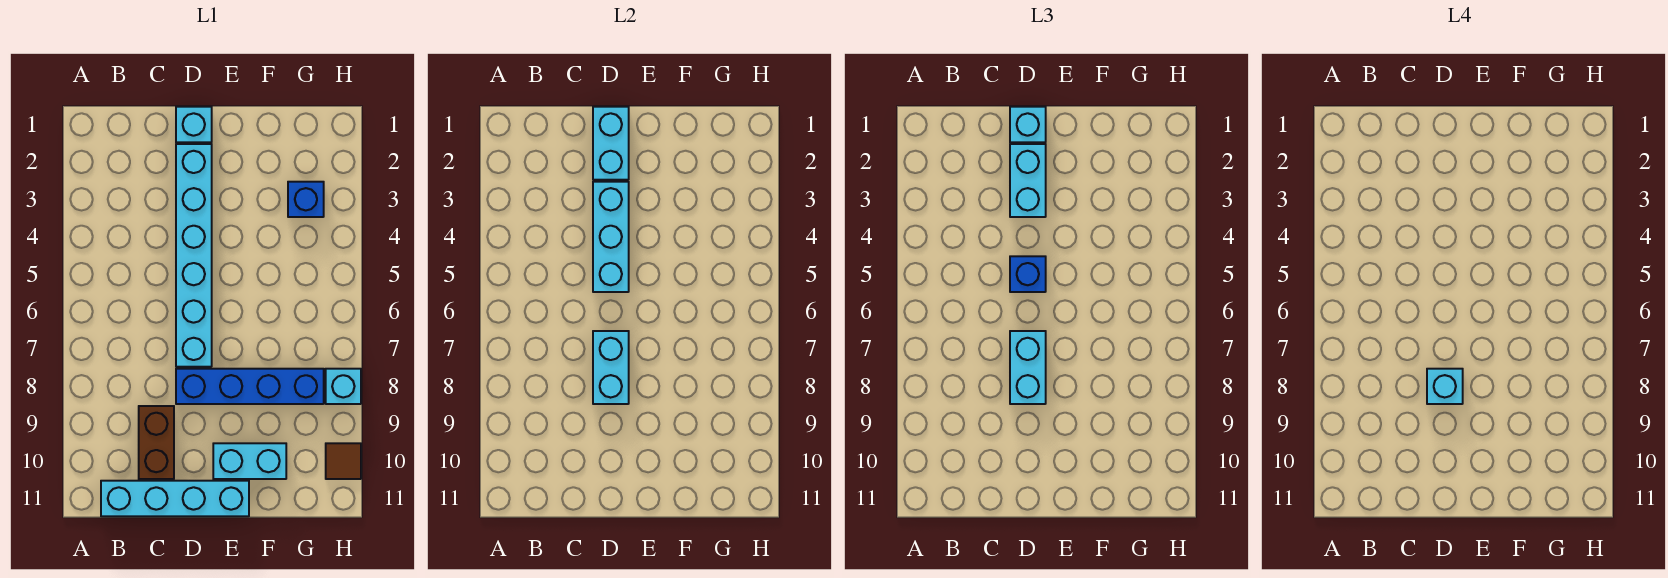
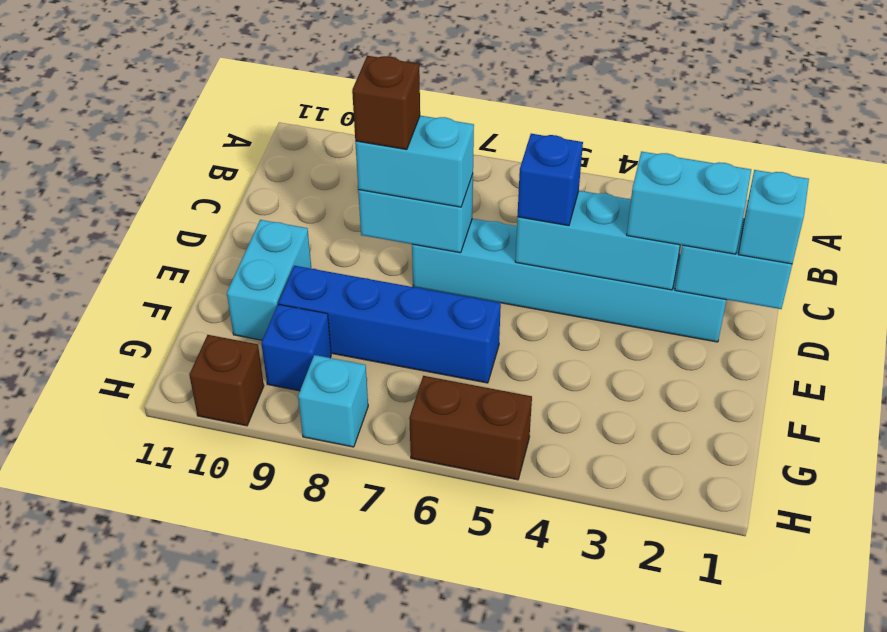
cyan 1x4 brick [101,481,249,516] -> none
brown 1x2 brick [139,406,174,479] -> brown 1x2 brick moved to [409,376,532,480]
cyan 1x1 brick [176,107,212,142] -> none
blue 1x4 brick [176,369,324,404] -> blue 1x4 brick turned to [279,266,501,383]
cyan 1x1 brick [1427,369,1463,404] -> brown 1x1 brick [352,56,420,150]
blue 1x1 brick [288,182,324,217] -> blue 1x1 brick moved to [261,304,331,391]
brown 1x1 tile [326,443,361,479] -> brown 1x1 brick [189,335,264,426]

